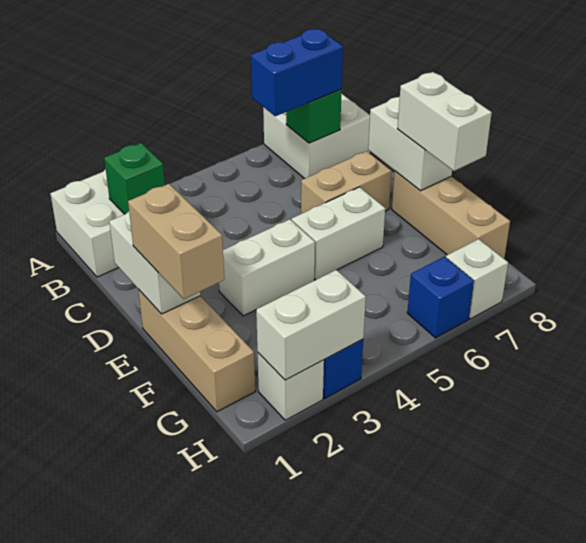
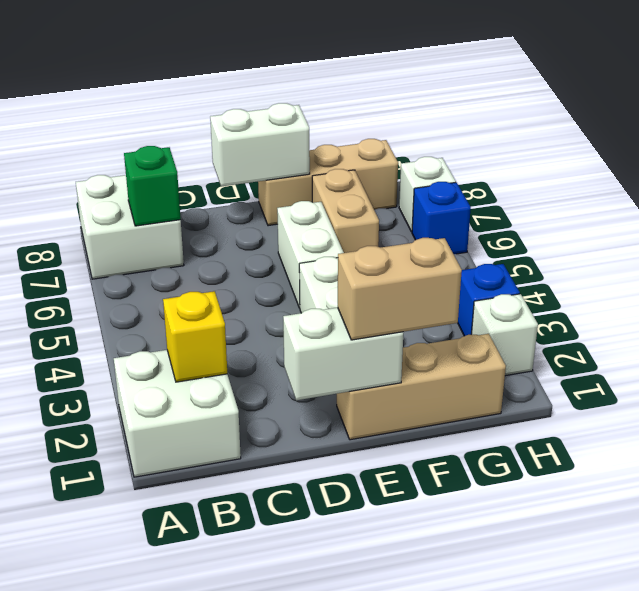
green 1x1 brick [104,143,165,214] -> yellow 1x1 brick [163,291,227,382]
blue 1x2 brick [251,29,343,116] -> none
tan 1x2 brick [301,151,392,214] -> tan 1x2 brick moved to [312,169,379,253]
white 1x2 brick [397,72,492,171] -> none
white 1x2 brick [256,270,366,380] -> none

